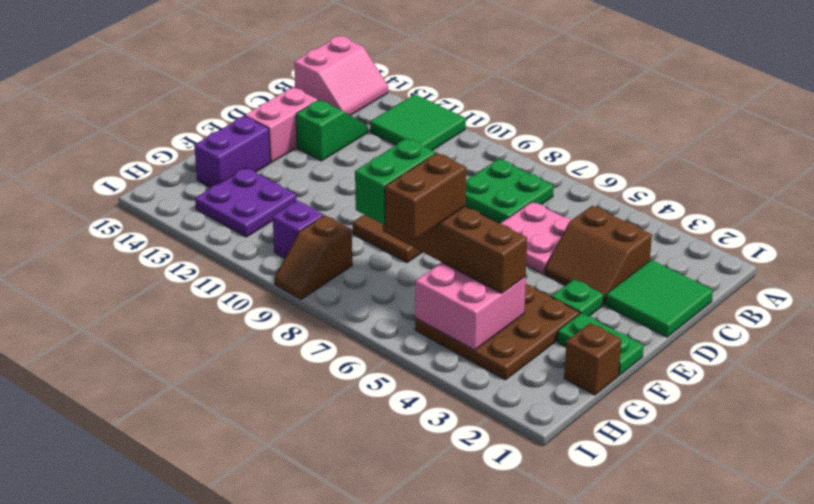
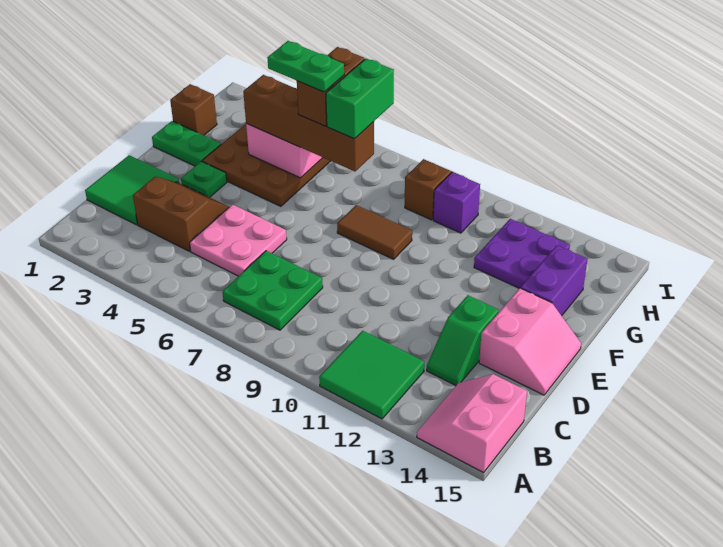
none -> green 1x2 plate [267,41,344,92]

